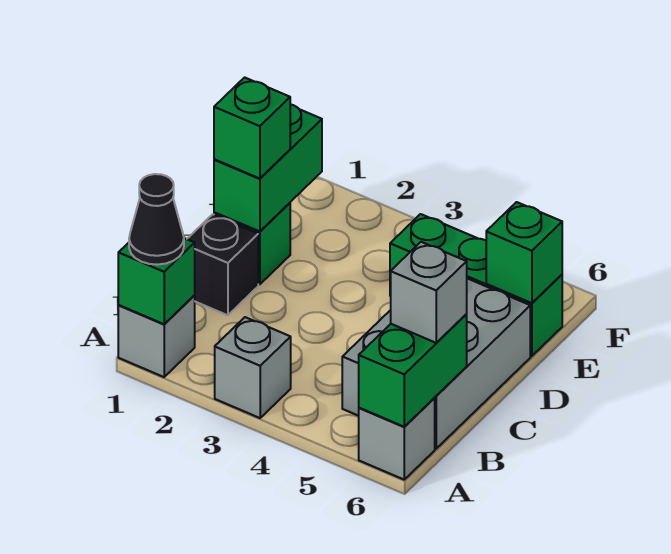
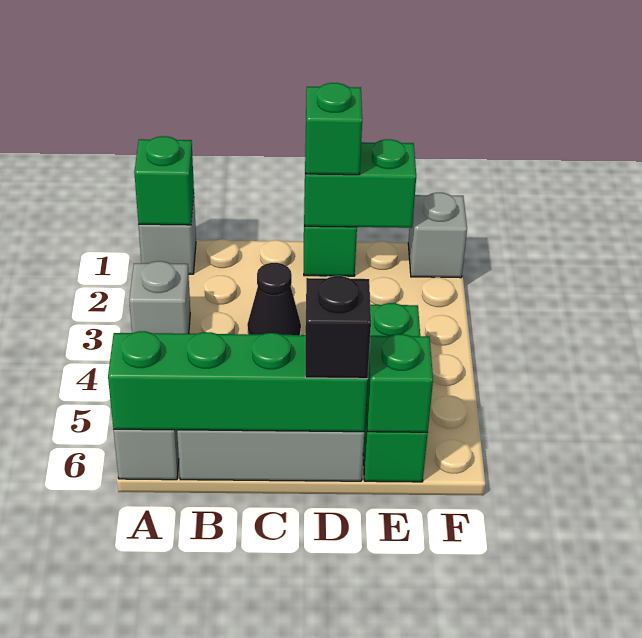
black 1x1 cone [129,174,184,265] -> black 1x1 cone moved to [247,263,301,335]
green 1x2 brick [359,314,467,427] -> green 1x4 brick [108,331,368,432]
grey 1x1 brick [391,242,467,343] -> grey 1x1 brick moved to [408,193,467,278]
black 1x1 brick [187,214,258,315] -> black 1x1 brick moved to [305,276,371,379]

